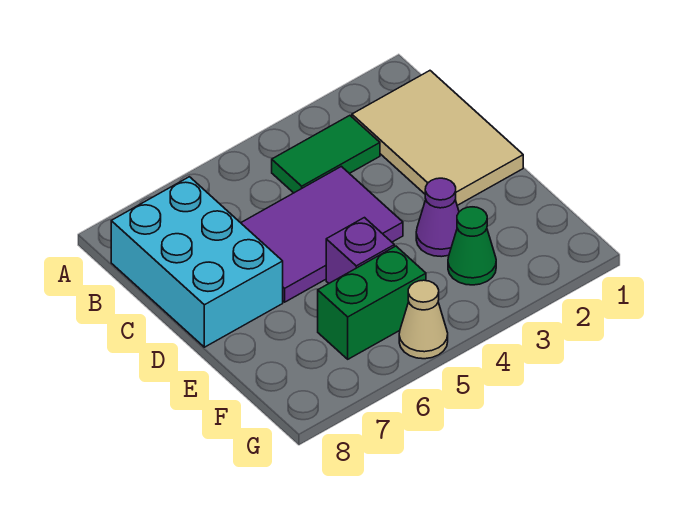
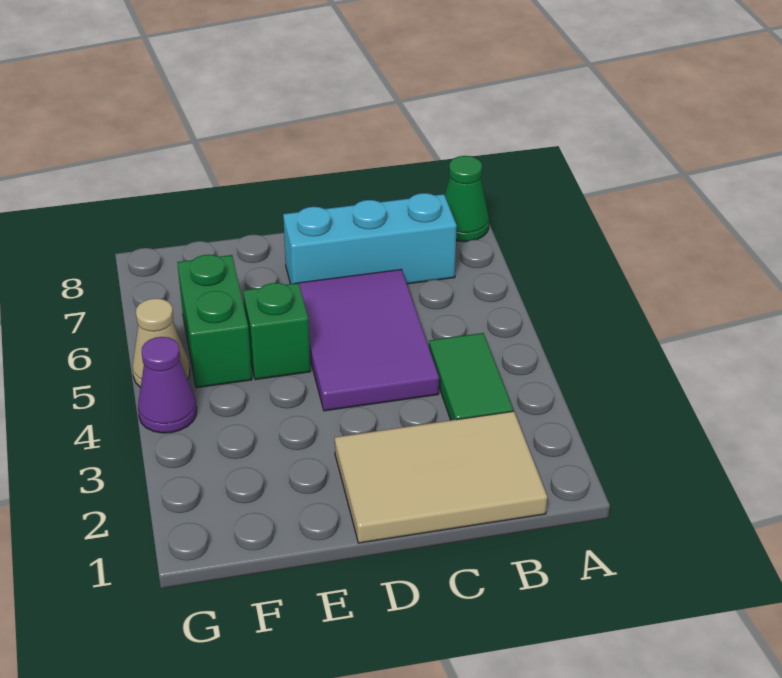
cyan 2x3 brick [111,177,283,347] -> cyan 1x3 brick [283,193,457,284]
purple 1x1 cone [416,178,459,257] -> purple 1x1 cone moved to [138,337,197,433]
purple 1x1 brick [326,218,394,283] -> green 1x1 brick [243,283,311,380]
green 1x1 cone [448,207,496,285] -> green 1x1 cone moved to [445,156,489,242]

